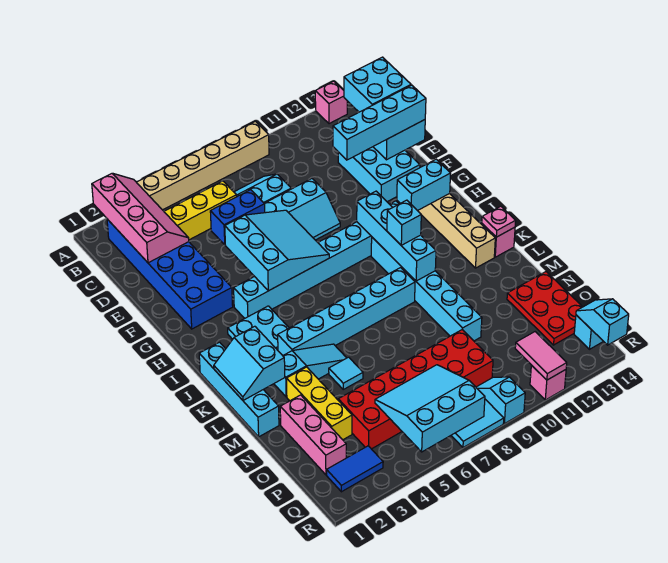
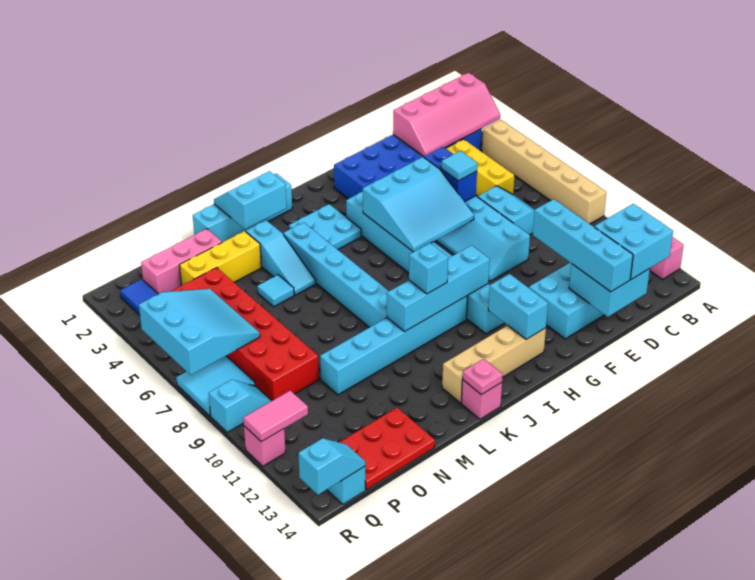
none -> cyan 1x1 tile [441,151,477,181]

